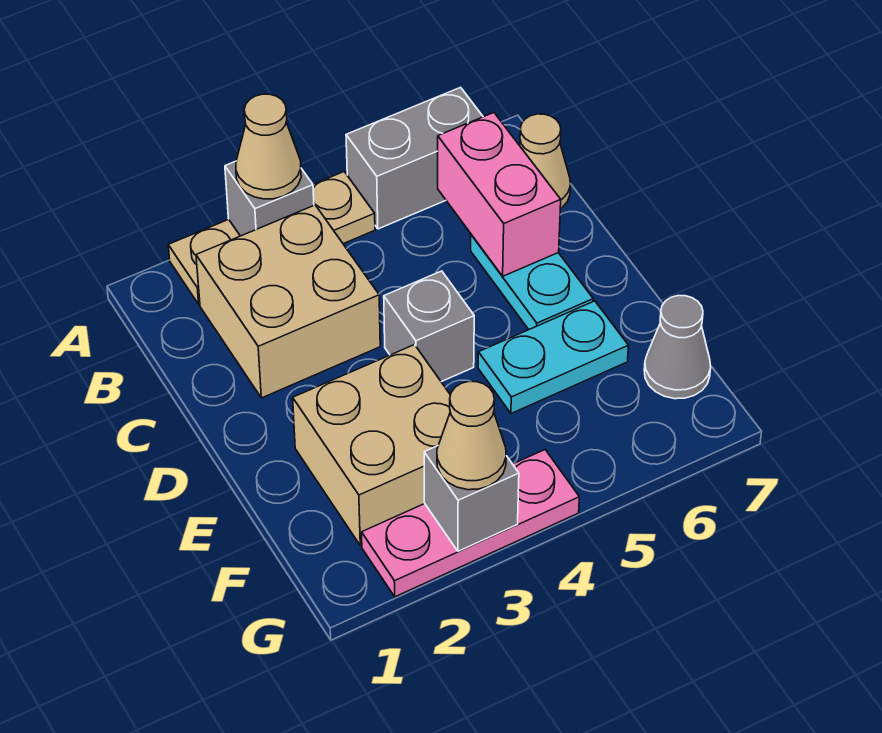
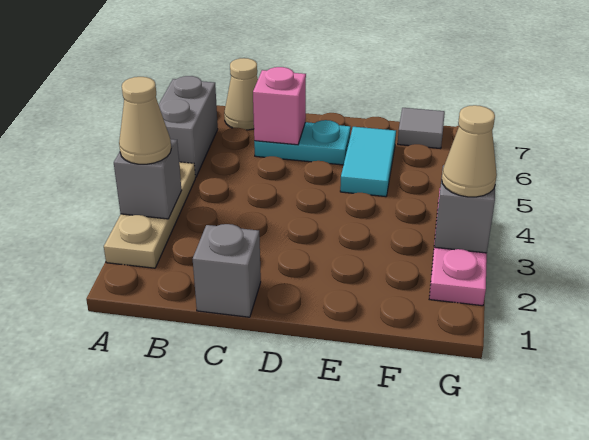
tan 2x2 brick [196,205,380,398] -> none
pink 1x2 brick [438,113,561,276] -> pink 1x1 brick [253,67,306,145]
grey 1x1 brick [384,271,474,382] -> grey 1x1 brick moved to [193,224,261,317]
tan 2x2 brick [293,345,450,546] -> none
cyan 1x2 plate [478,301,628,413] -> cyan 1x2 tile [340,127,396,197]
grey 1x1 cone [644,296,711,399] -> grey 1x1 tile [398,108,445,149]

